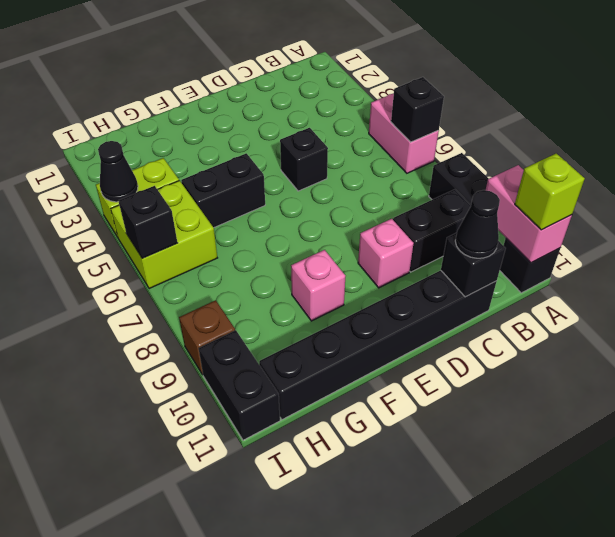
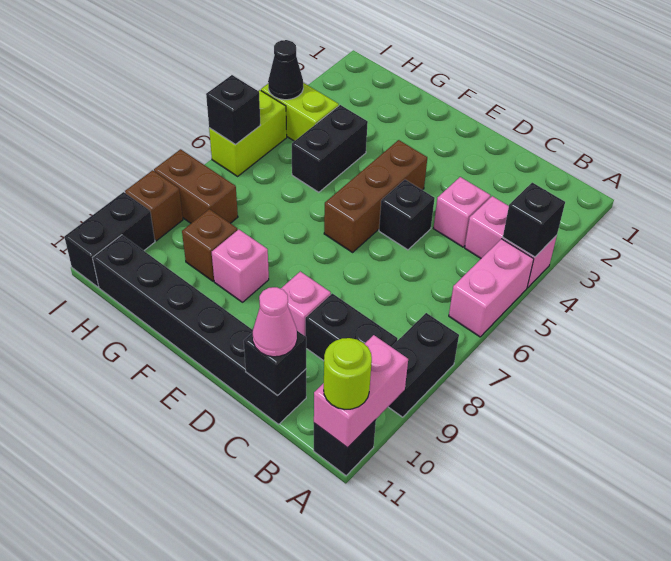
none -> pink 1x2 brick [465,196,557,288]
black 1x1 brick [391,77,444,142] -> black 1x1 brick moved to [503,183,565,257]
lime 1x1 brick [515,153,585,230] -> lime 1x1 round brick [324,338,372,409]
none -> pink 1x1 brick [434,177,490,247]
black 1x1 cone [455,190,500,258] -> pink 1x1 cone [253,287,297,357]
none -> brown 1x3 brick [324,140,427,252]
black 1x2 brick [181,153,265,228] -> black 1x2 brick turned to [292,105,368,192]
none -> brown 1x1 brick [182,209,237,281]
lime 2x2 brick [111,181,217,289] -> lime 1x2 brick [209,90,287,176]
none -> brown 1x2 brick [154,149,238,223]

